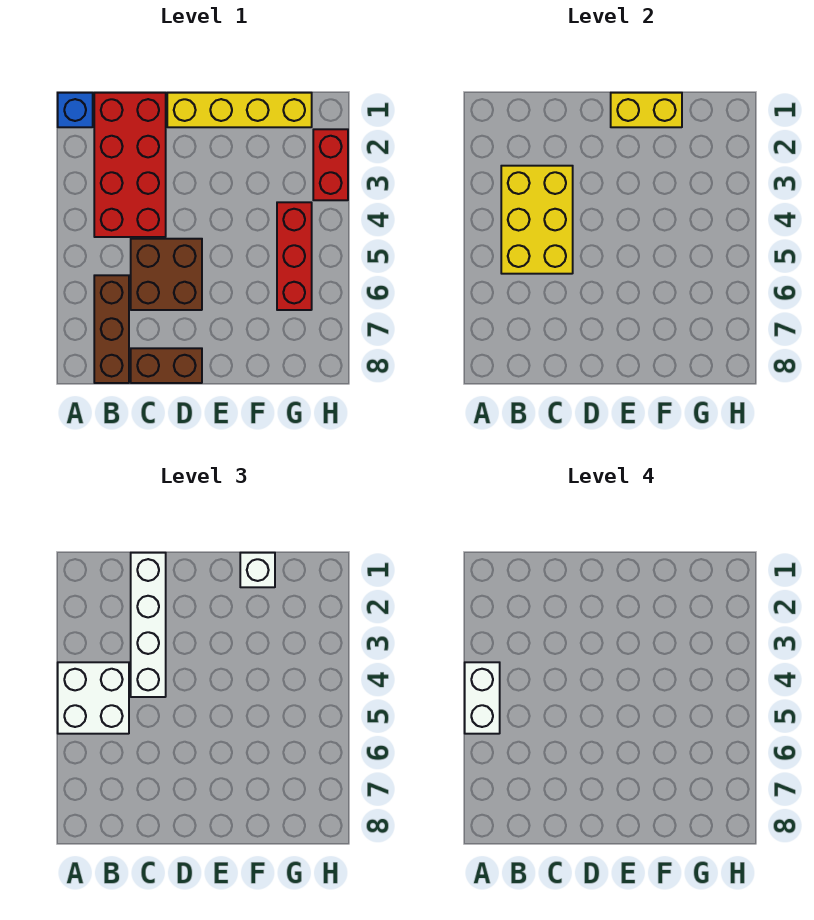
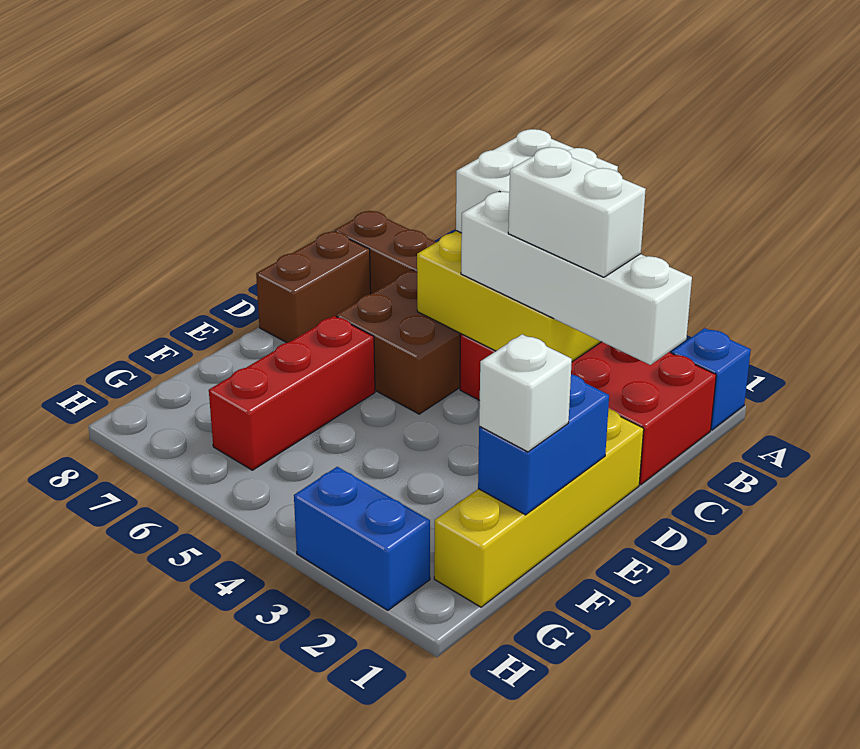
white 1x2 brick [465,662,500,734] -> white 1x2 brick moved to [508,147,646,277]
yellow 1x2 brick [611,93,682,127] -> blue 1x2 brick [478,374,609,515]
red 1x3 brick [277,202,312,310] -> red 1x3 brick turned to [209,316,375,470]
red 1x2 brick [313,129,348,200] -> blue 1x2 brick [294,467,430,610]

